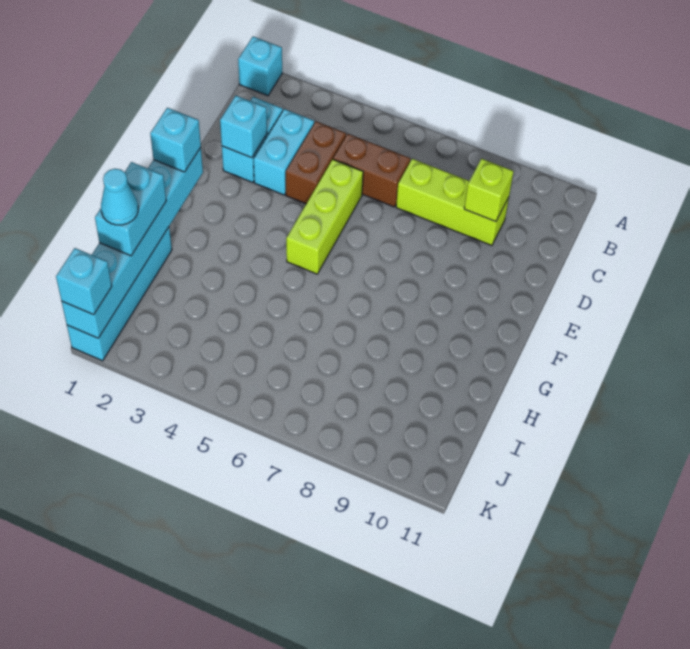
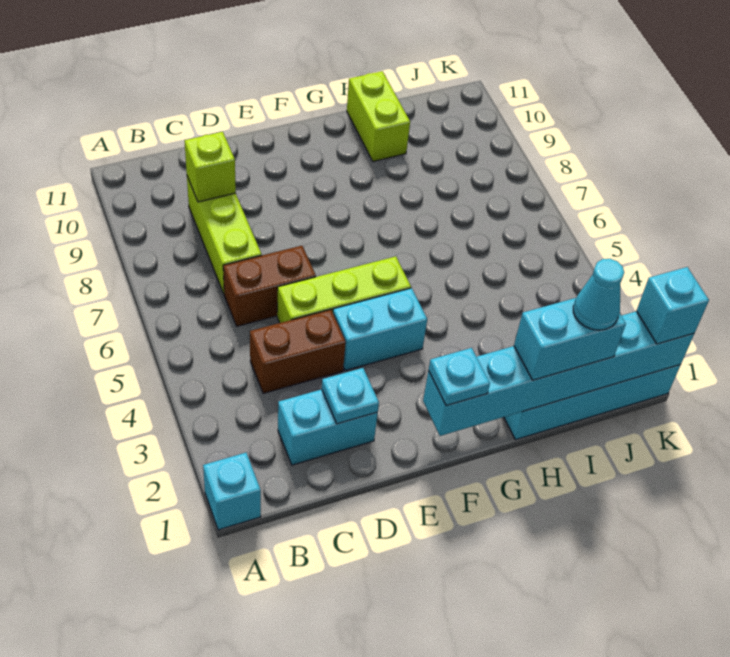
cyan 1x2 brick [254,109,314,195] -> cyan 1x2 brick moved to [333,288,427,371]
brown 1x2 brick [333,134,410,207] -> brown 1x2 brick turned to [223,246,316,326]
cyan 1x1 brick [220,96,267,158] -> cyan 1x1 plate [322,368,379,424]
cyan 1x1 brick [150,108,201,172] -> cyan 1x1 plate [429,348,490,406]
none -> lime 1x2 brick [347,71,410,162]

